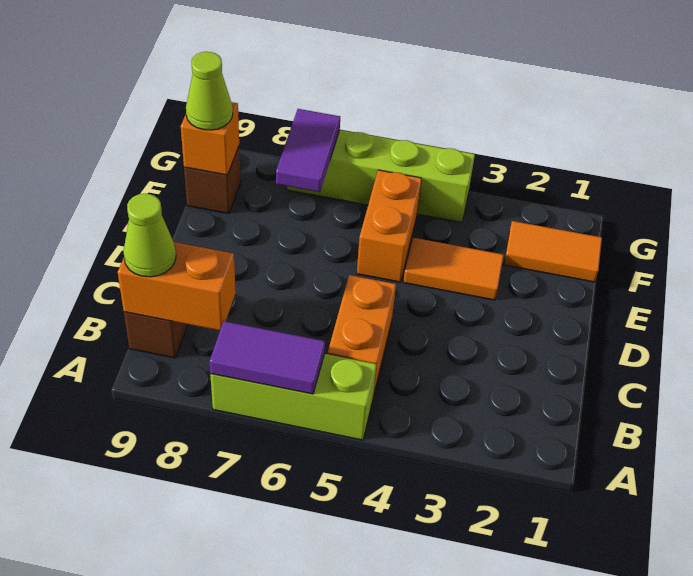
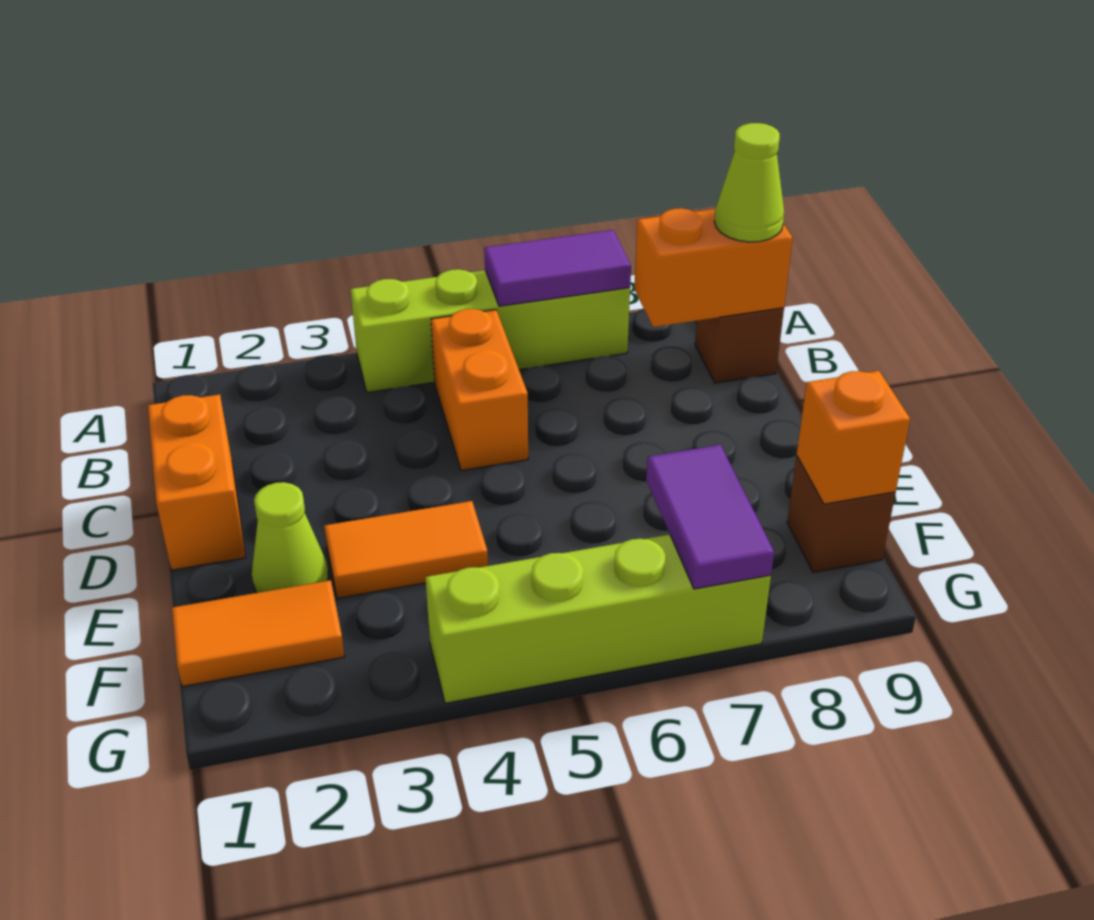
lime 1x3 brick [210,354,377,440] -> lime 1x4 brick [350,269,630,392]
orange 1x2 brick [357,170,422,282] -> orange 1x2 brick moved to [148,394,246,570]
lime 1x1 cone [186,52,233,130] -> lime 1x1 cone moved to [252,482,328,593]

